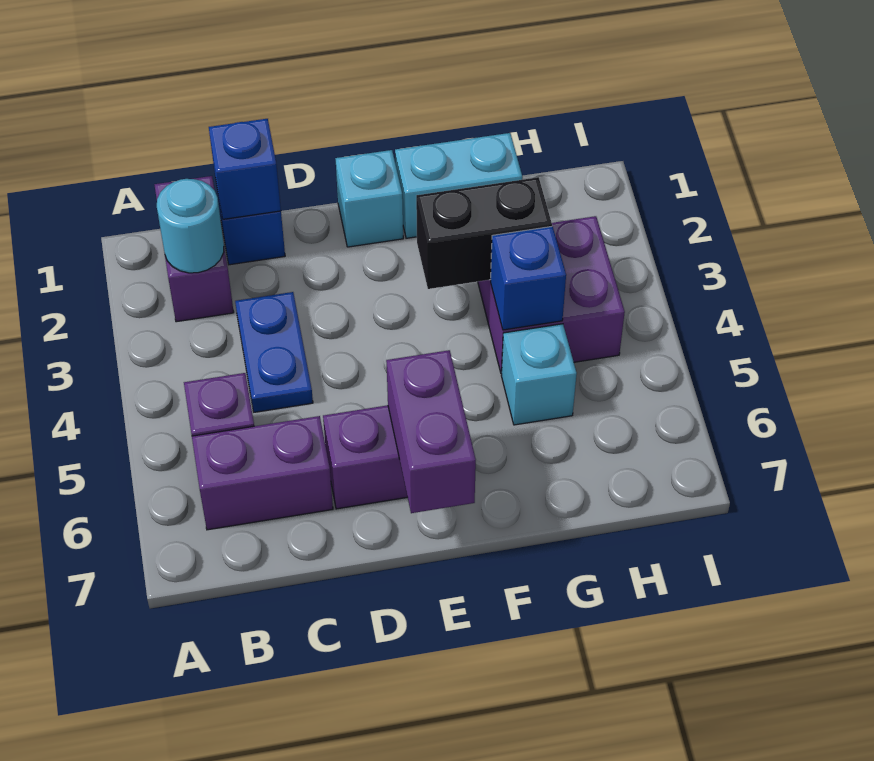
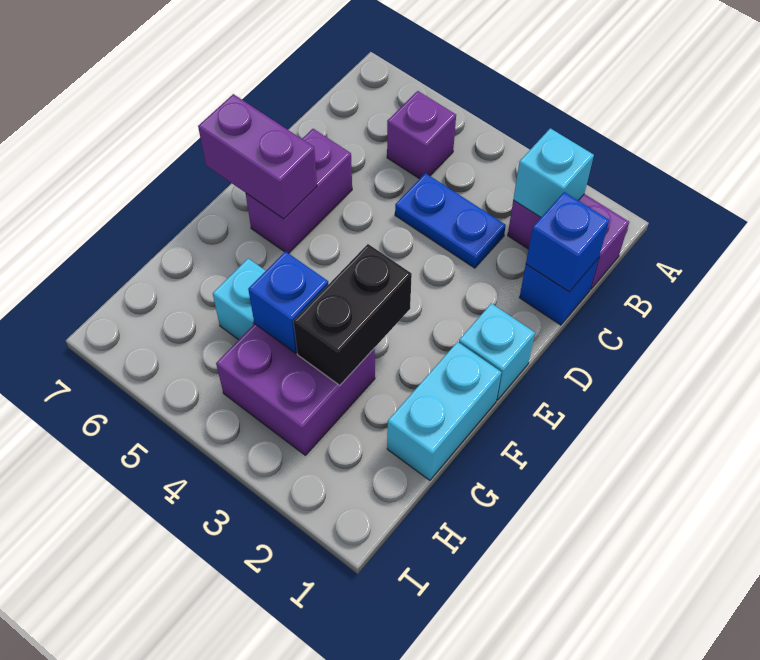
cyan 1x1 round brick [157,179,224,273] -> cyan 1x1 brick [513,128,594,217]
purple 1x2 brick [192,416,333,530] -> none

